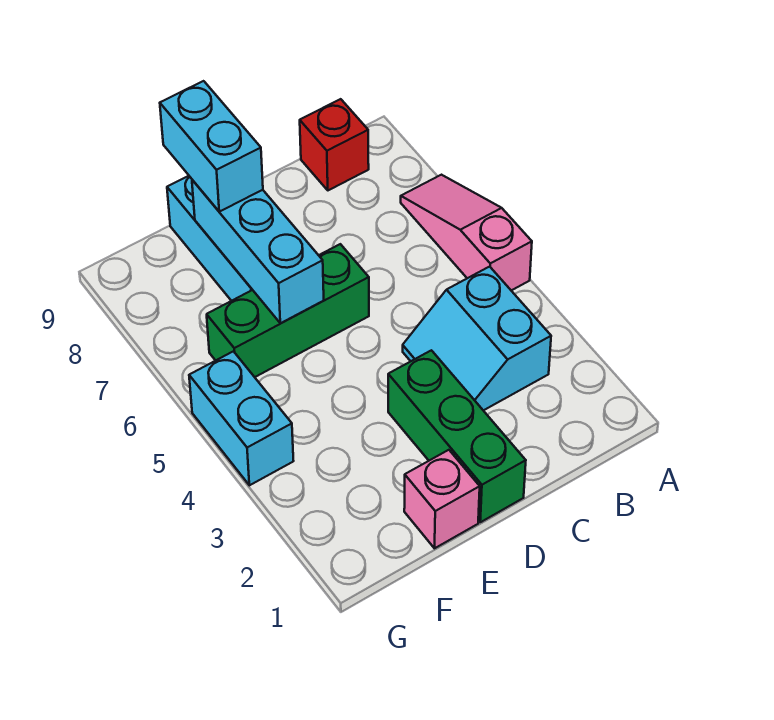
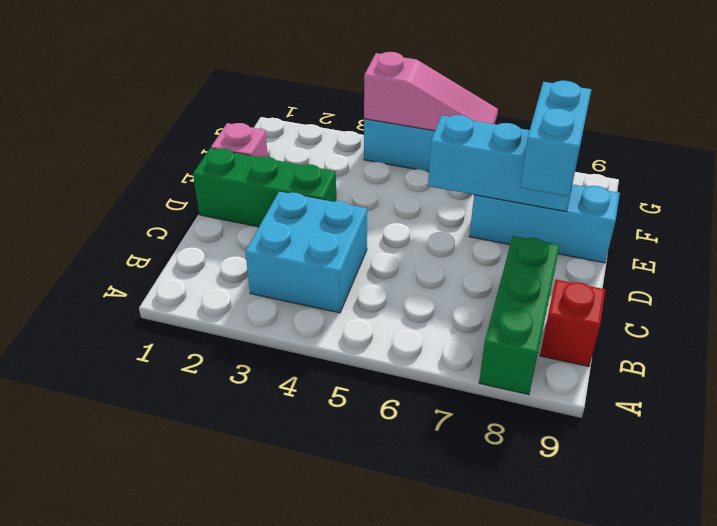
pink 1x3 slope [401,175,532,290] -> pink 1x3 slope moved to [364,52,498,131]
cyan 2x2 slope [403,267,551,411] -> cyan 2x2 brick [245,192,367,313]
green 1x3 brick [207,244,369,377] -> green 1x3 brick moved to [479,236,560,395]
cyan 1x2 brick [160,81,263,212] -> cyan 1x2 brick turned to [520,81,591,197]

